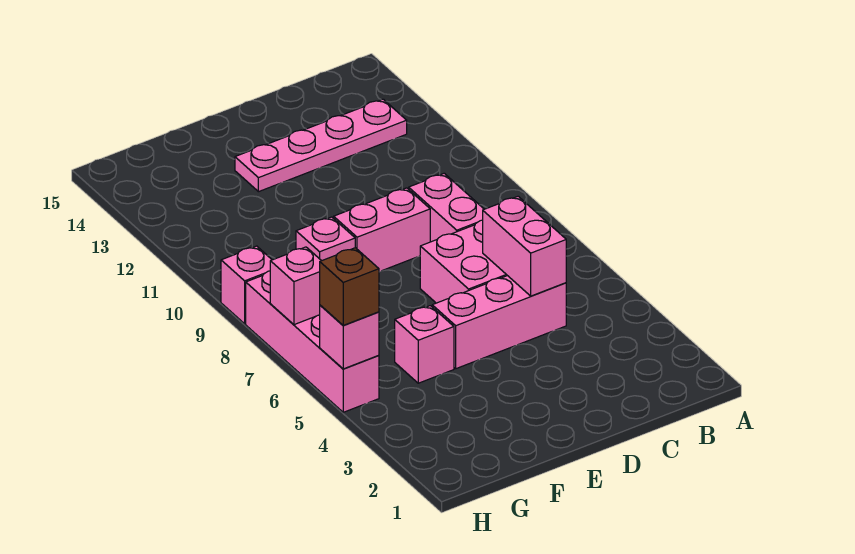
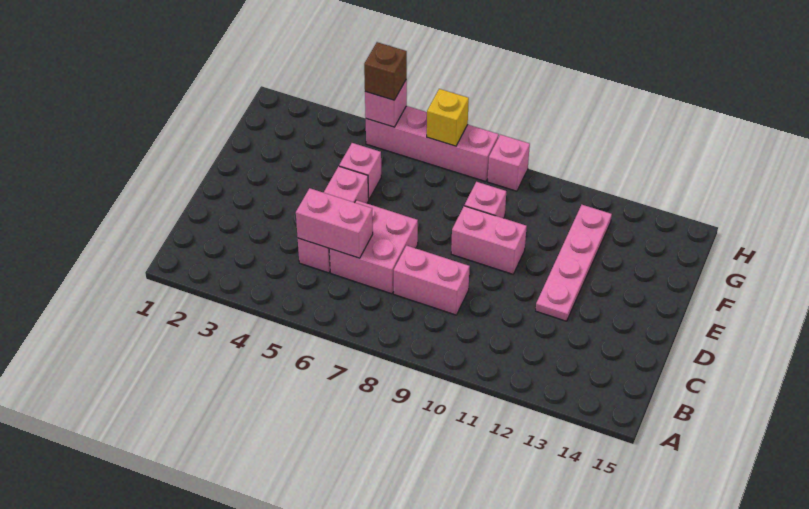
pink 1x4 plate [235,99,407,192] -> pink 1x4 plate moved to [536,205,612,321]
pink 1x2 brick [334,188,430,272] -> pink 1x2 brick turned to [451,206,527,274]
pink 1x1 brick [270,247,321,325] -> yellow 1x1 brick [427,89,469,146]

